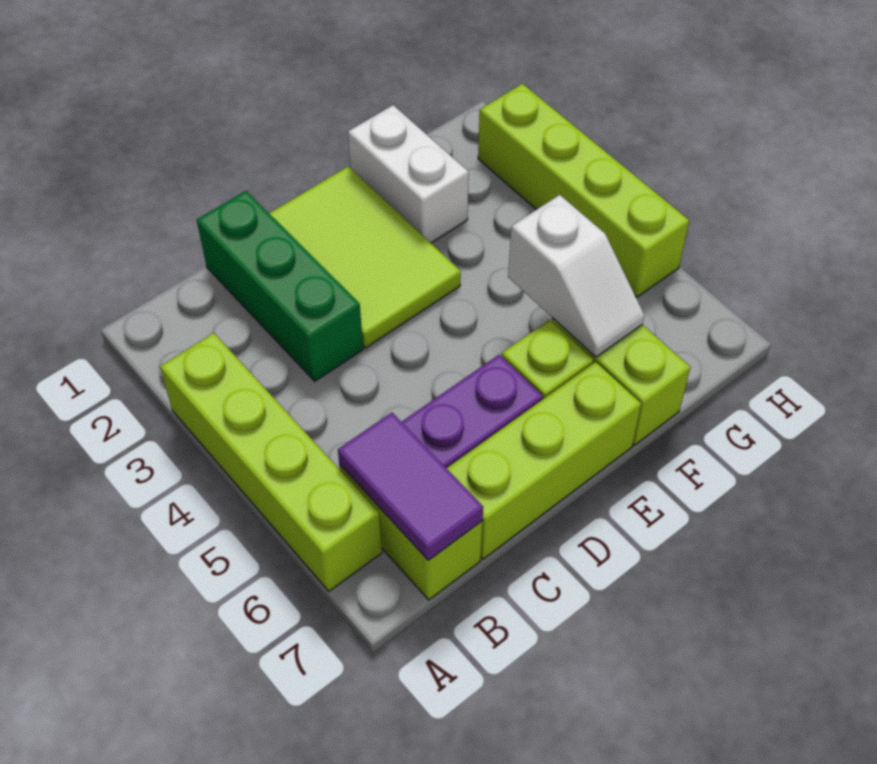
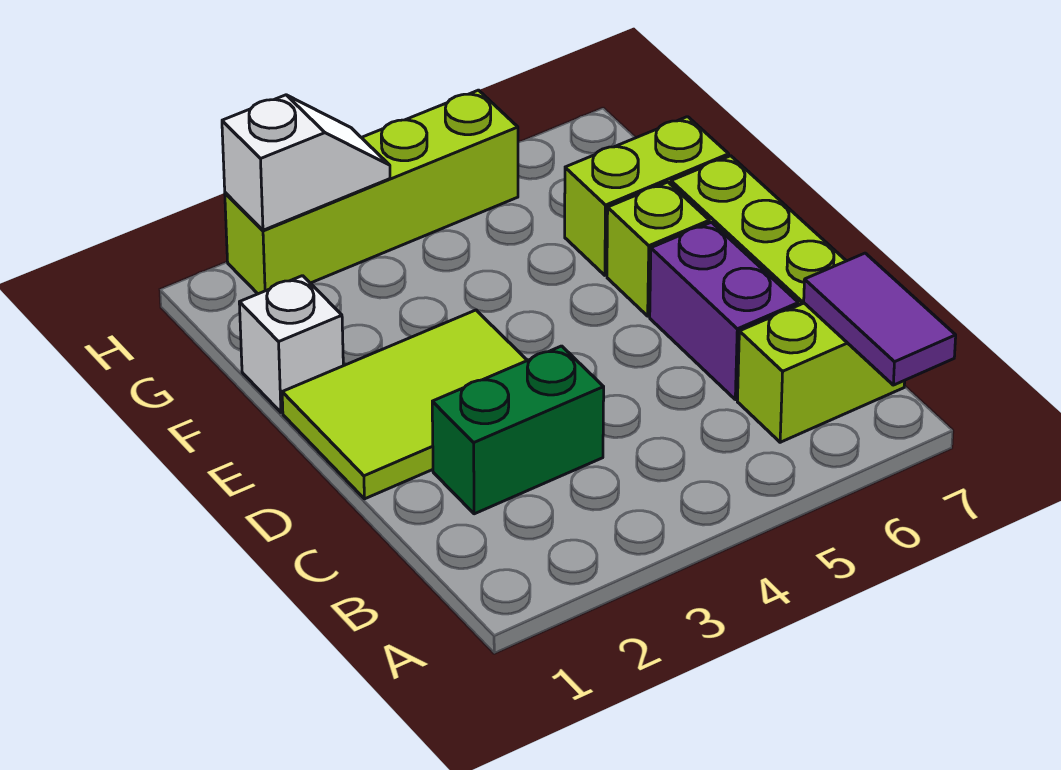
lime 1x4 brick [160,333,382,591] -> none
purple 1x2 tile [338,413,483,560] -> purple 1x2 tile turned to [804,253,956,385]
green 1x3 brick [197,191,363,381] -> green 1x2 brick [432,346,604,514]
white 1x2 brick [348,105,469,243] -> white 1x1 brick [239,276,343,412]
white 1x2 slope [508,195,644,357] -> white 1x2 slope moved to [222,95,390,230]

